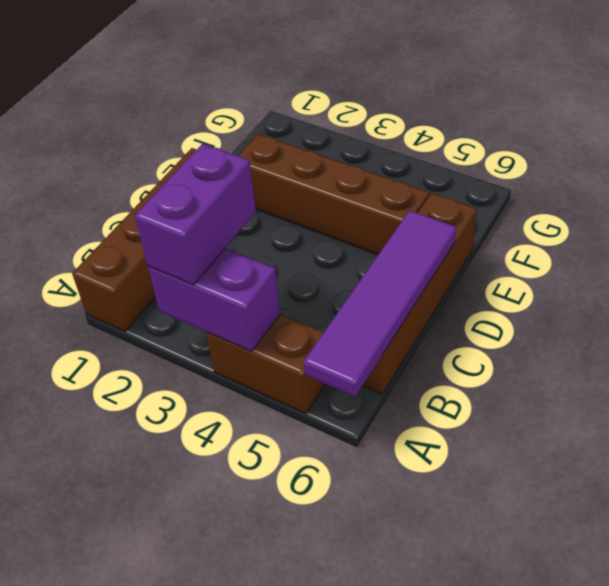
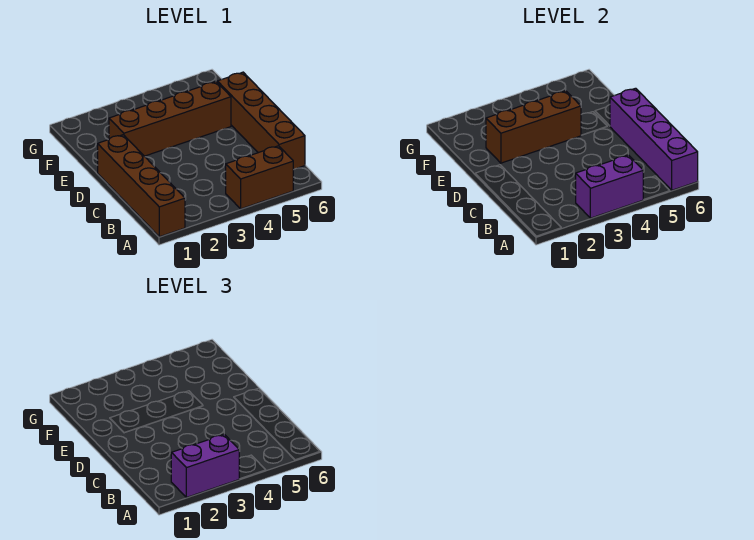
purple 1x2 brick [135,144,256,285] -> purple 1x2 brick turned to [171,434,239,497]
purple 1x4 tile [304,211,457,397] -> purple 1x4 brick [610,88,698,190]
none -> brown 1x3 brick [486,91,581,163]

